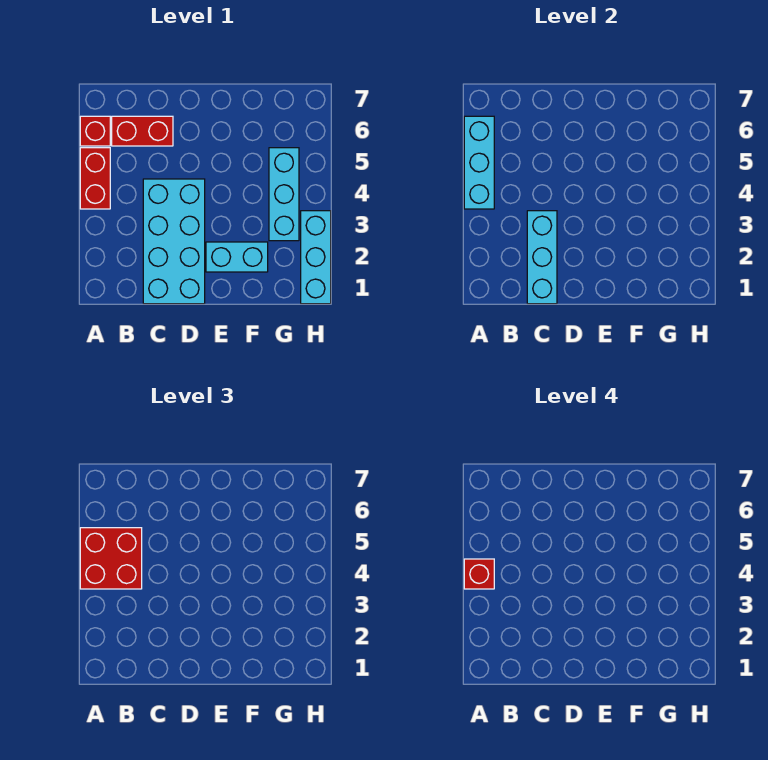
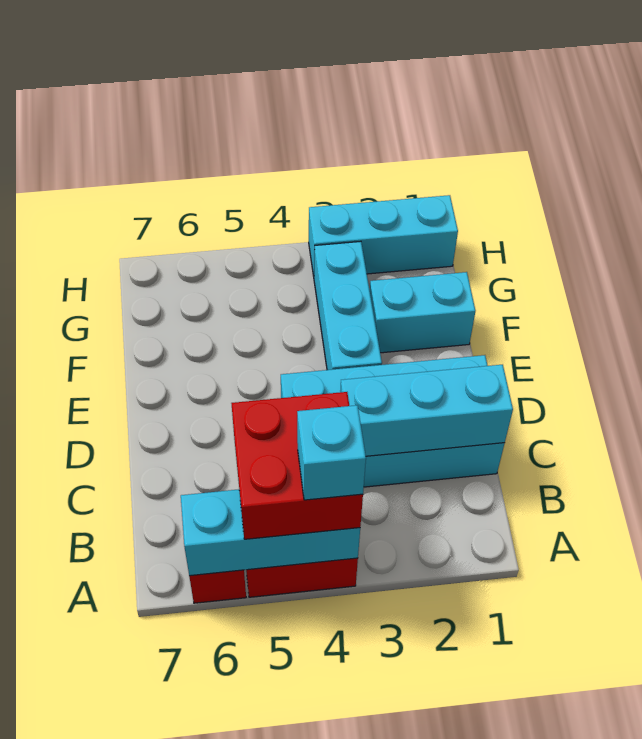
red 1x1 brick [464,559,494,589] -> cyan 1x1 brick [297,405,366,500]
red 1x2 brick [112,116,173,146] -> none
cyan 1x2 brick [206,242,268,272] -> cyan 1x2 brick turned to [370,272,475,353]
cyan 1x3 brick [269,148,299,241] -> cyan 1x3 brick turned to [314,241,382,370]

